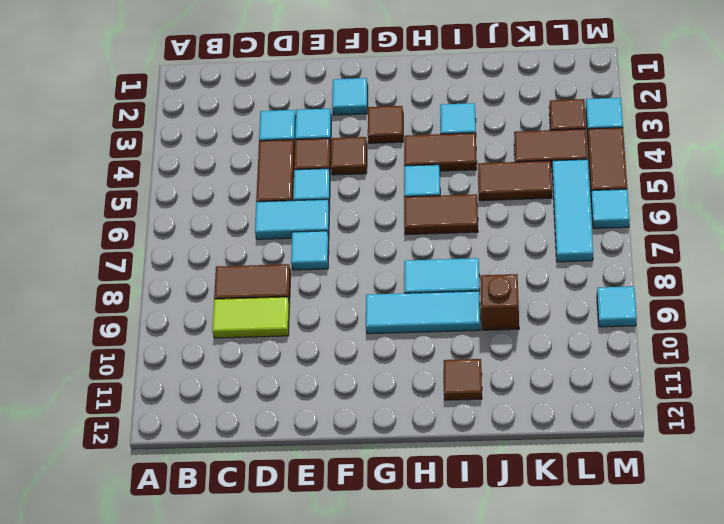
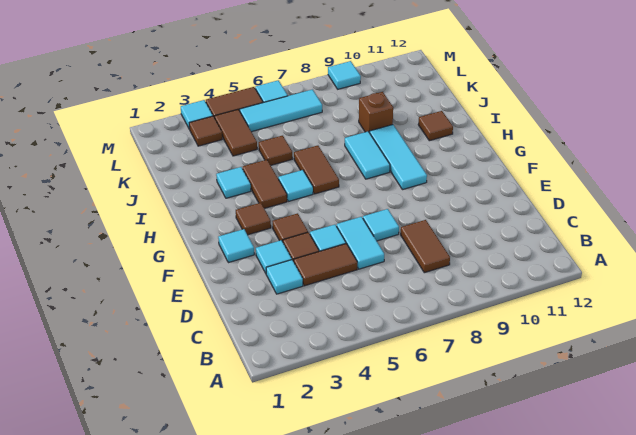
lime 1x2 tile [212,297,290,338] -> none
brown 1x2 tile [478,161,552,201] -> brown 1x1 tile [259,136,292,165]

